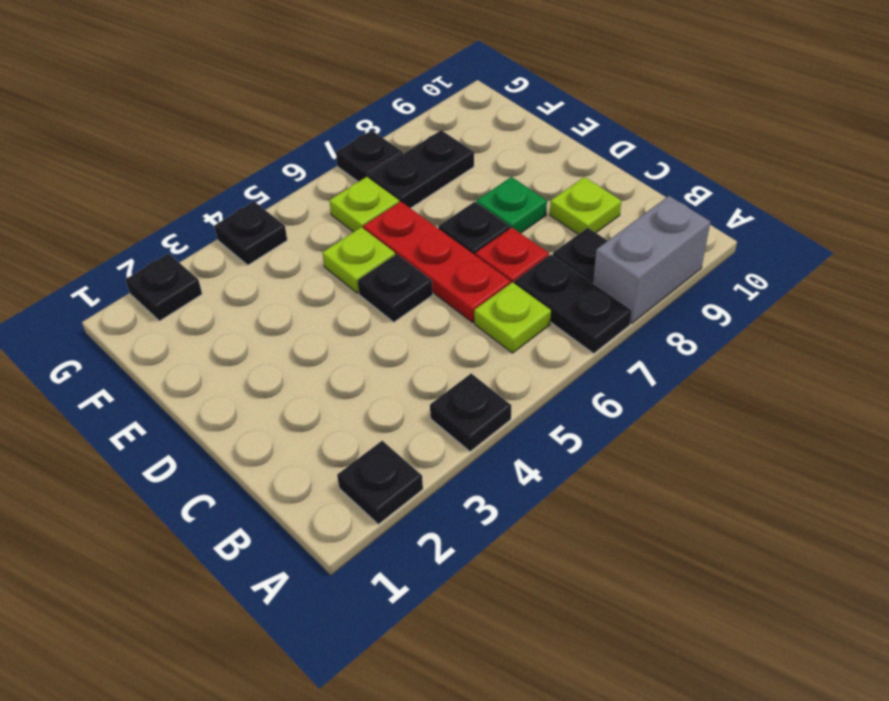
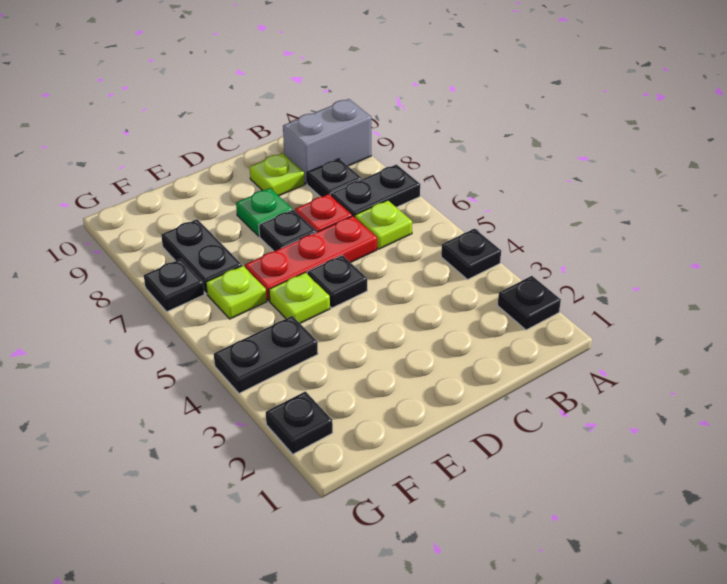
grey 1x2 brick [593,196,710,323] -> grey 1x2 brick turned to [283,99,371,184]
black 1x1 plate [214,201,287,265] -> black 1x2 plate [214,316,318,393]

